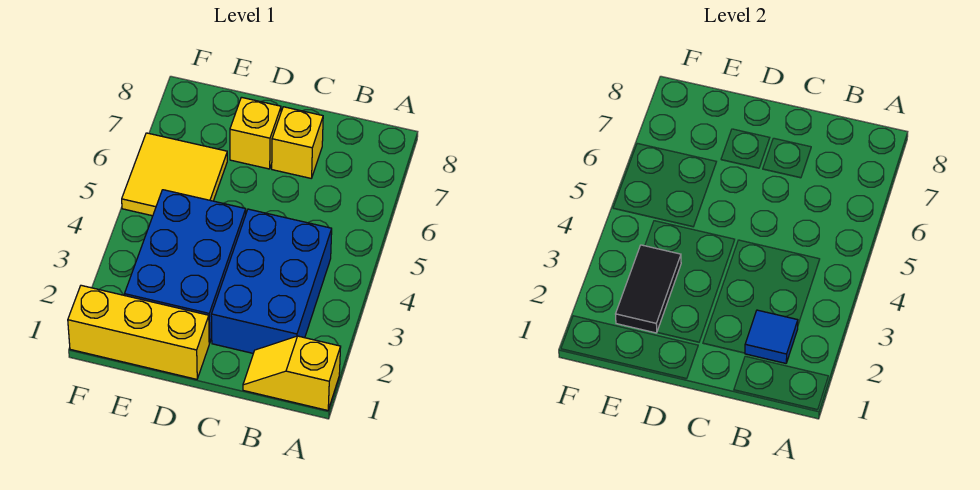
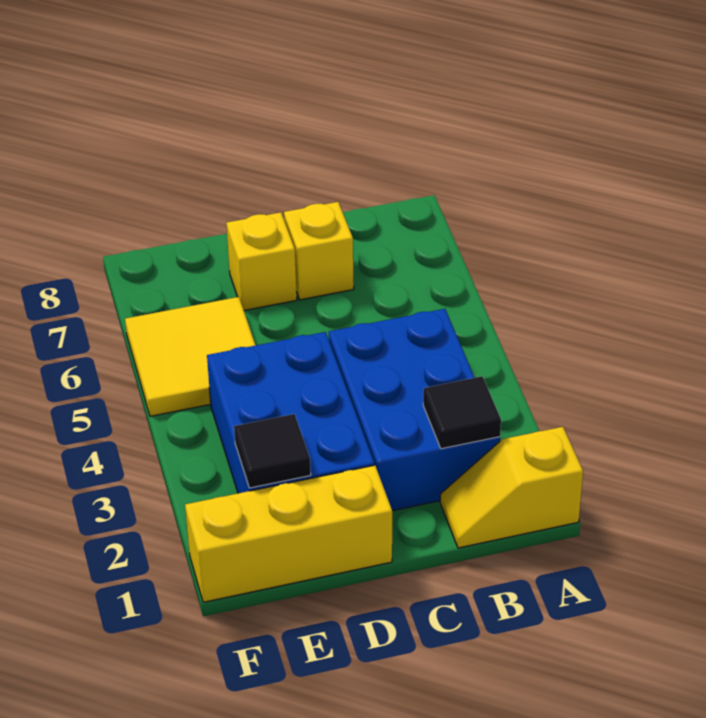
blue 1x1 tile [745,310,798,363] -> black 1x1 tile [423,376,501,449]
black 1x2 tile [616,245,681,333] -> black 1x1 tile [234,414,311,488]

